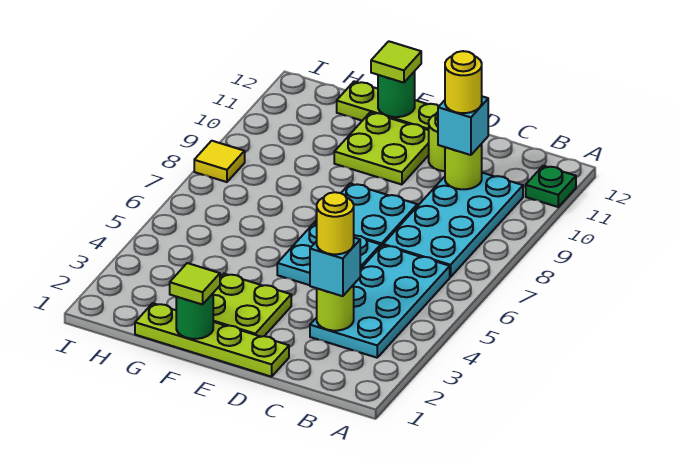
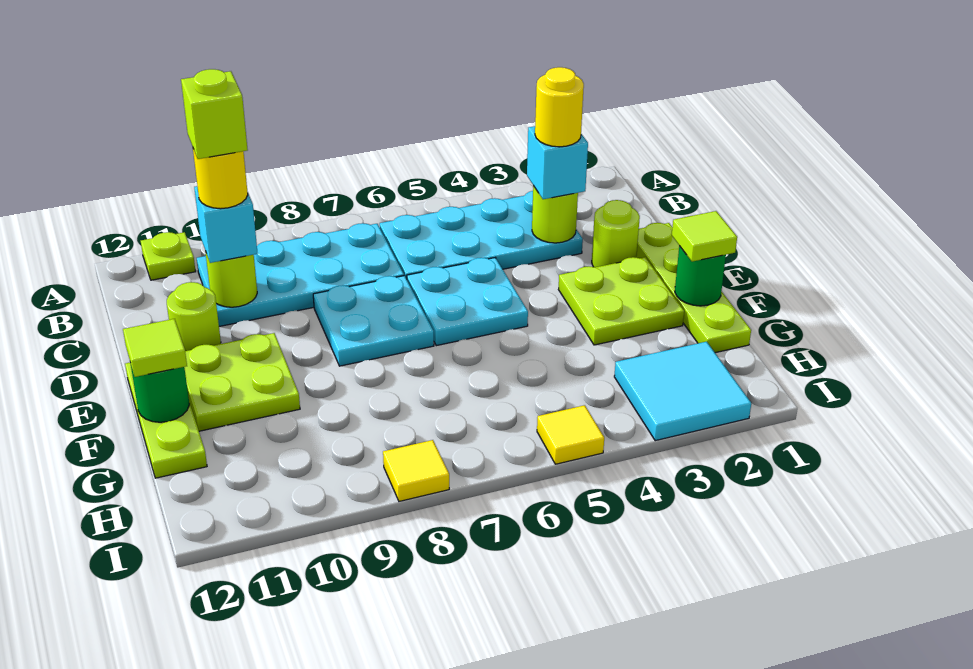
green 1x1 plate [526,166,576,207] -> lime 1x1 plate [141,232,196,280]
none -> lime 1x1 brick [181,69,248,159]
none -> lime 1x1 round brick [592,200,640,267]
none -> cyan 2x2 tile [614,342,751,441]
none -> yellow 1x1 tile [537,405,604,464]

